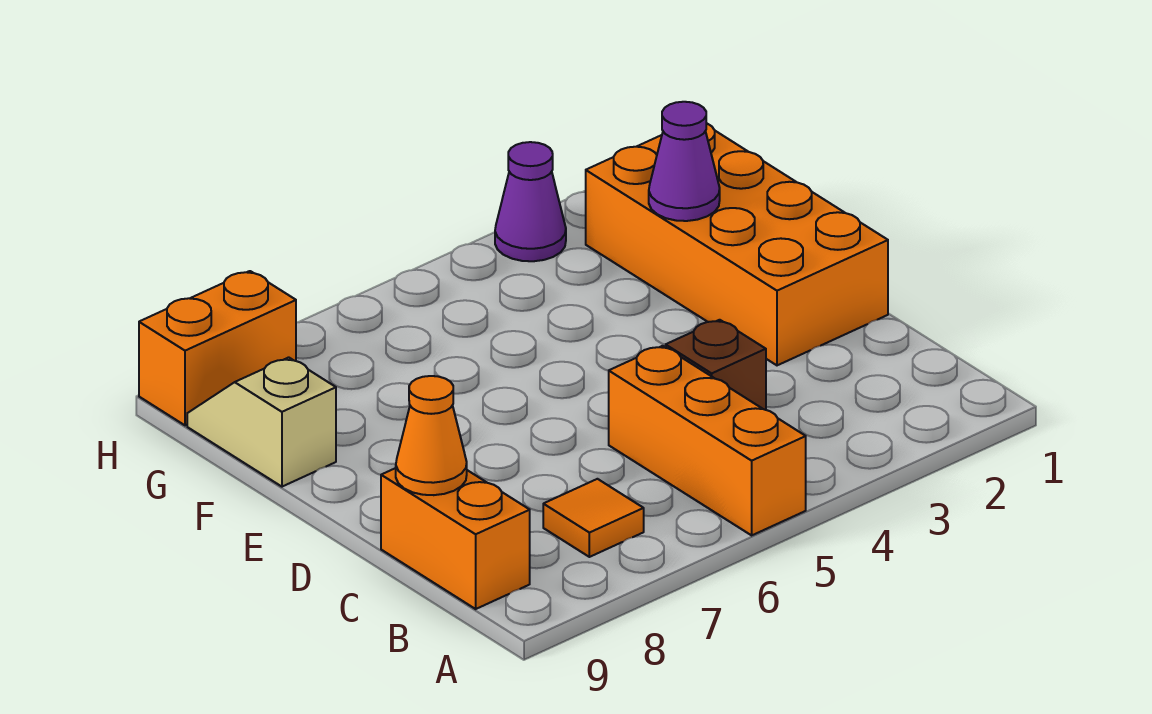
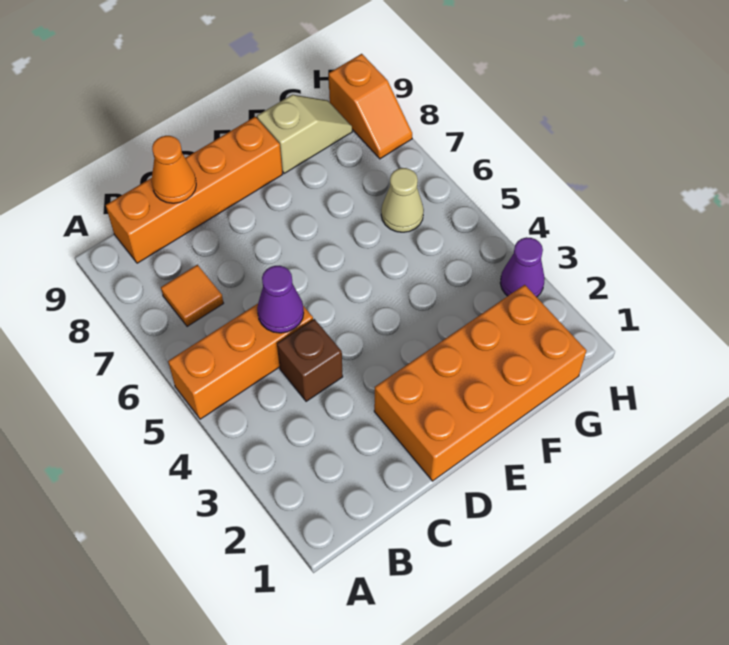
orange 1x2 brick [381,468,530,609] -> orange 1x4 brick [106,117,283,263]
purple 1x1 cone [649,102,720,221] -> purple 1x1 cone moved to [257,266,304,333]
none -> tan 1x1 cone [381,168,424,232]
orange 1x2 brick [139,271,296,425] -> orange 1x2 slope [329,54,412,159]

